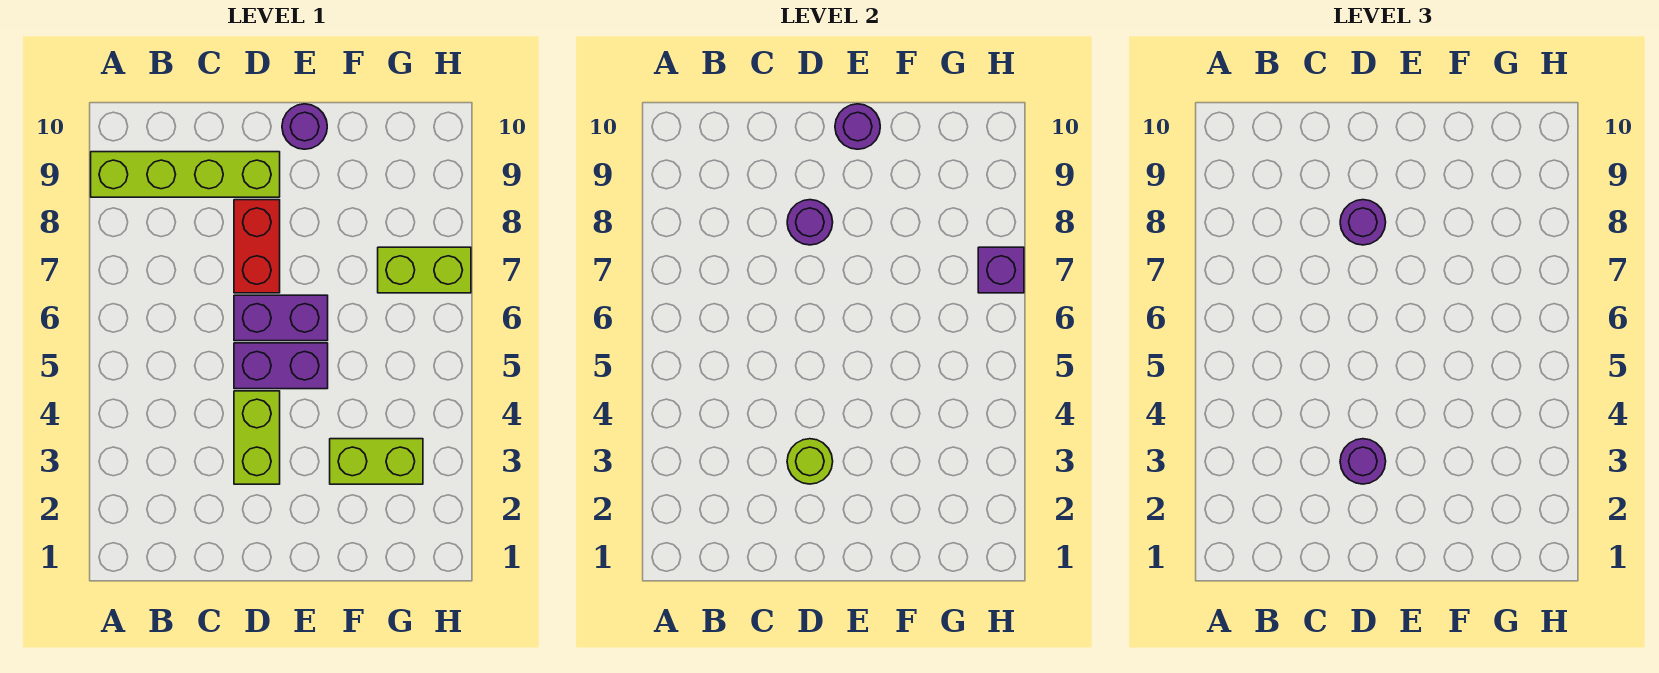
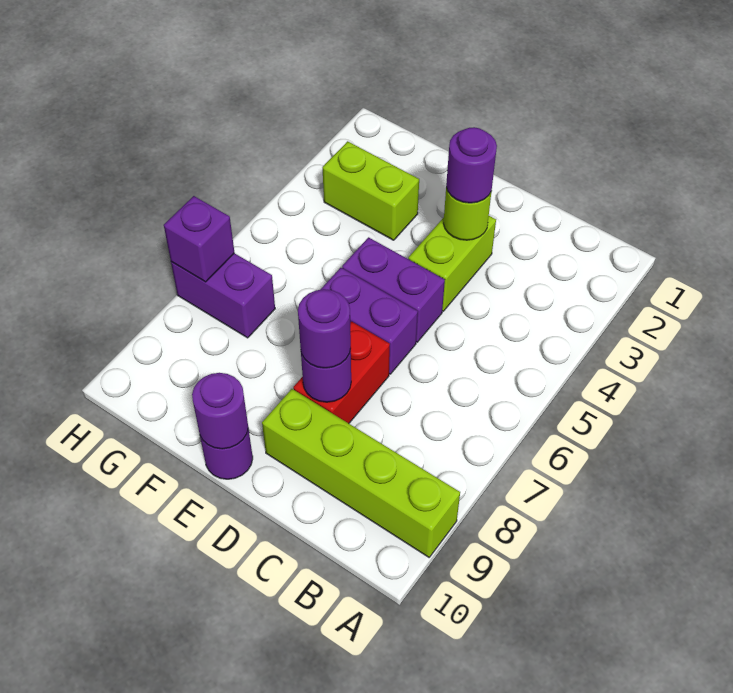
lime 1x2 brick [378,247,471,293] -> purple 1x2 brick [171,253,275,338]

